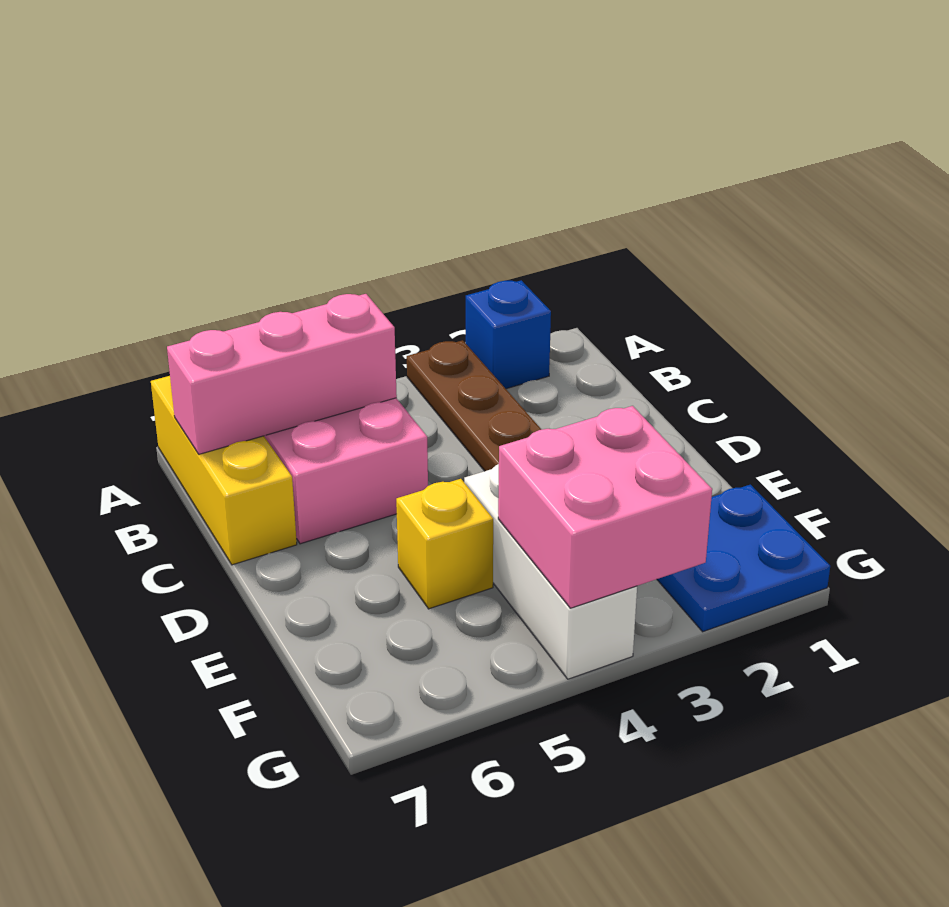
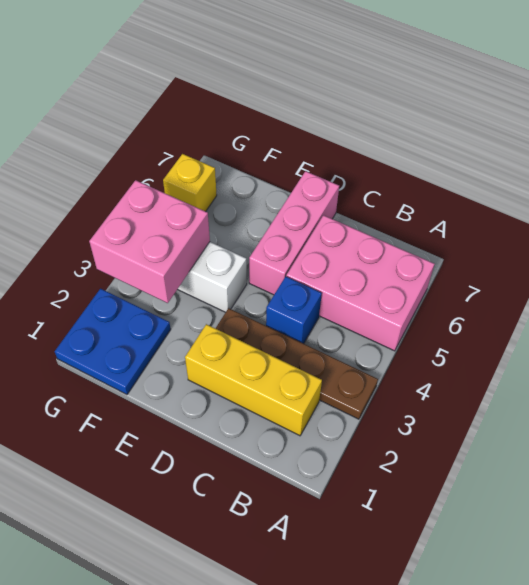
blue 1x1 brick [466,280,551,389] -> blue 1x1 brick moved to [266,277,322,344]
yellow 1x3 brick [151,376,297,565] -> yellow 1x3 brick moved to [185,324,322,436]
pink 1x3 brick [167,294,397,454] -> pink 1x3 brick moved to [249,171,339,295]
yellow 1x1 brick [396,479,493,609] -> yellow 1x1 brick moved to [163,154,217,212]

